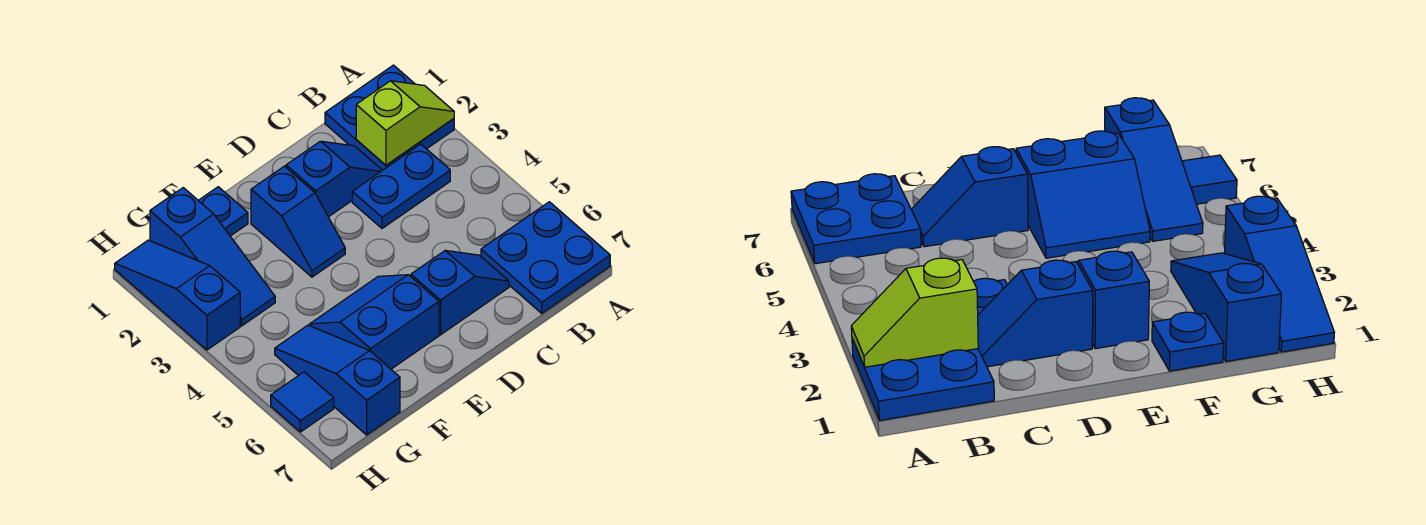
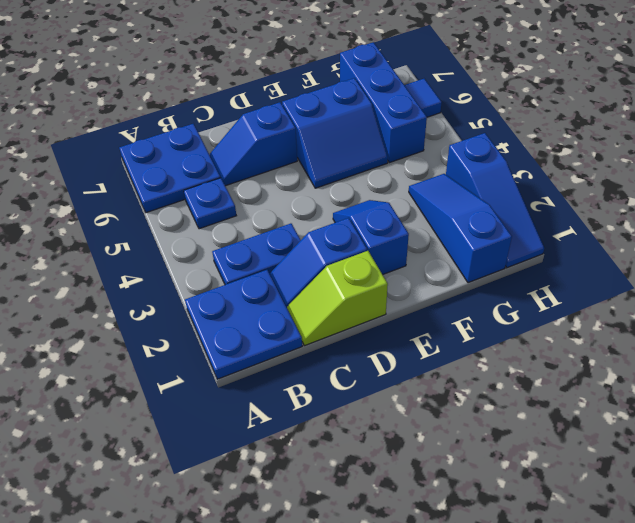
lime 1x2 slope [356,81,454,165] -> lime 1x2 slope moved to [287,251,388,346]
blue 1x1 plate [198,187,248,236] -> blue 1x1 plate moved to [184,178,236,229]
blue 1x3 slope [275,325,400,435] -> blue 1x3 brick [340,42,427,163]

